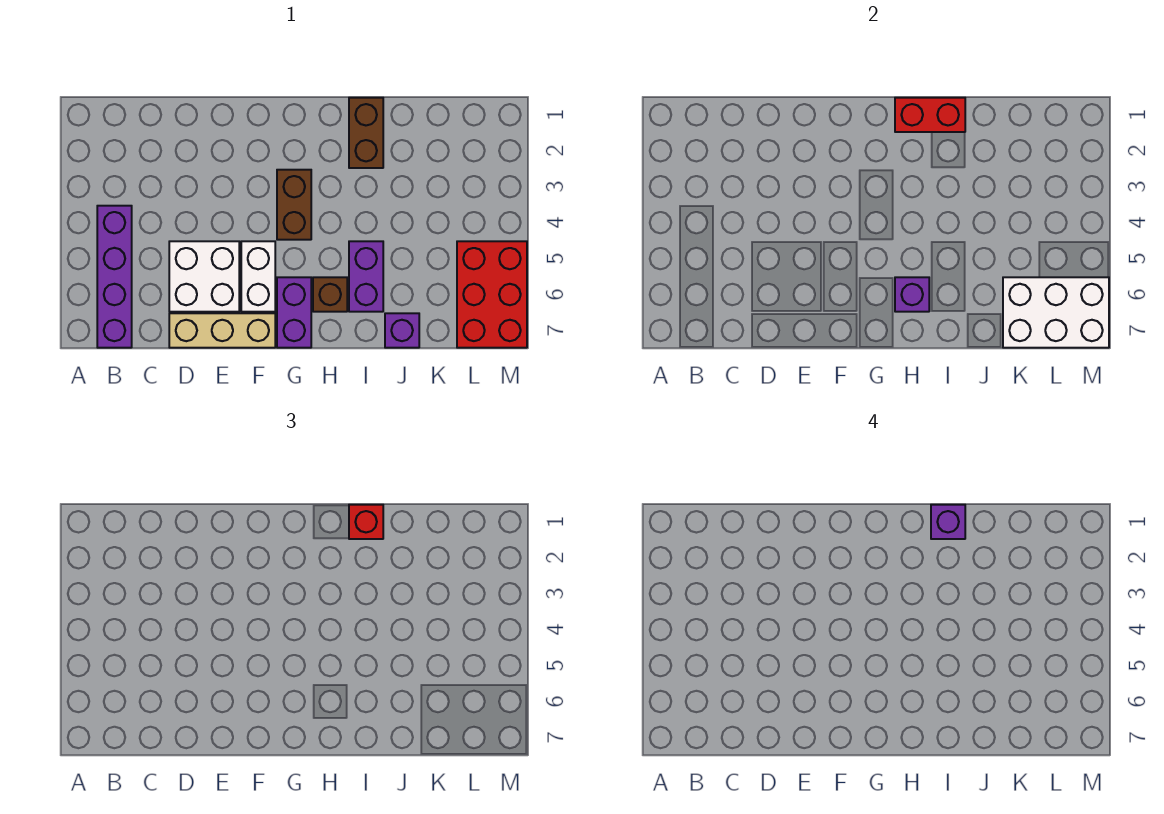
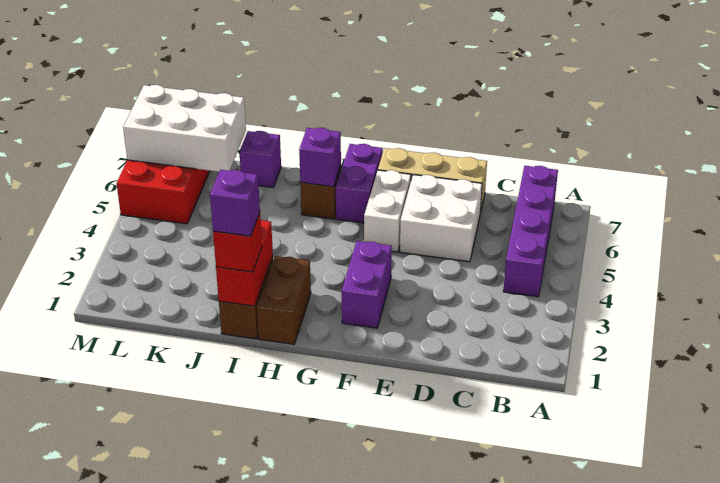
brown 1x2 brick [277,170,311,240] -> brown 1x2 brick moved to [257,256,311,344]
red 1x2 brick [895,98,965,132] -> red 1x2 brick turned to [216,220,273,306]
purple 1x2 brick [349,241,383,312] -> purple 1x2 brick moved to [342,241,392,328]

